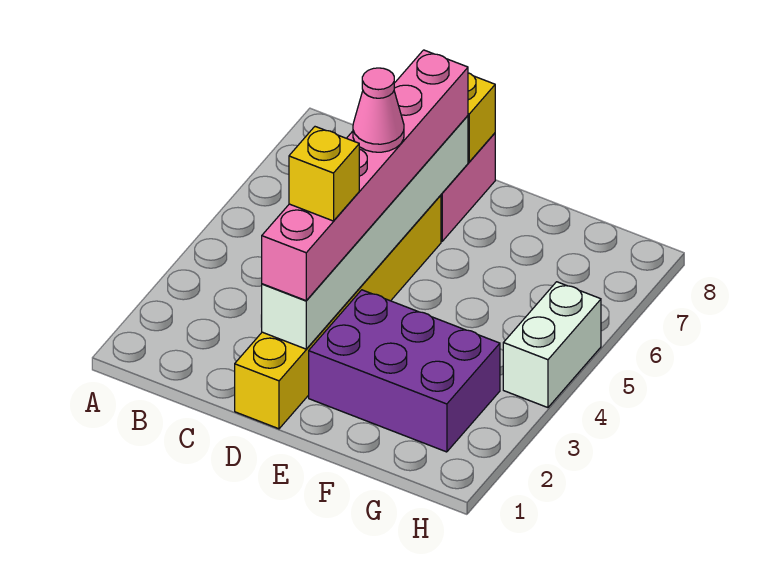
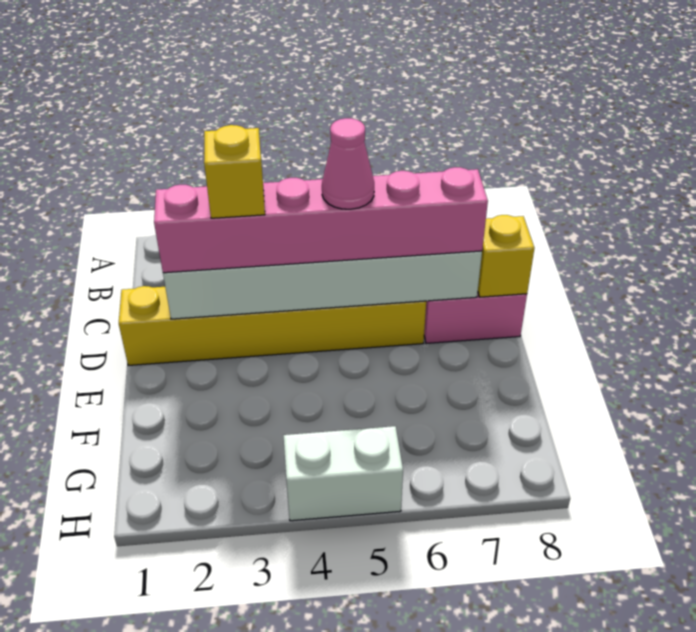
purple 2x3 brick [309,290,500,452] -> none

